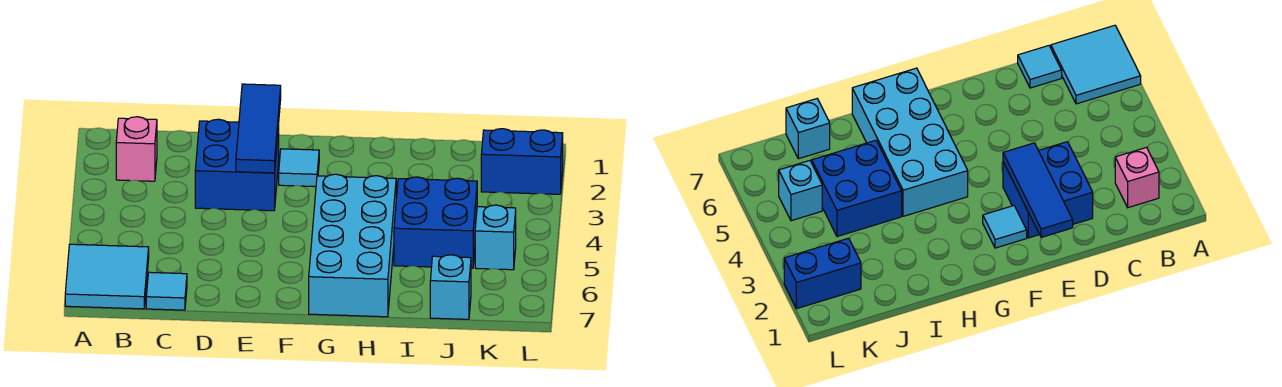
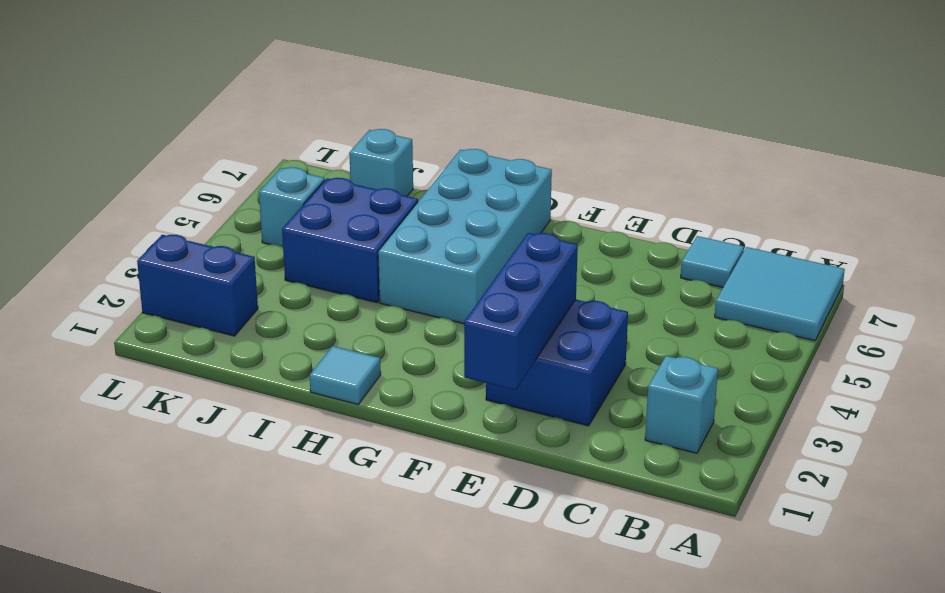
pink 1x1 brick [116,117,157,181] -> cyan 1x1 brick [645,356,718,453]
blue 1x3 tile [236,84,281,173] -> blue 1x3 brick [464,233,578,390]
cyan 1x1 tile [279,149,319,187] -> cyan 1x1 tile moved to [310,346,381,404]

